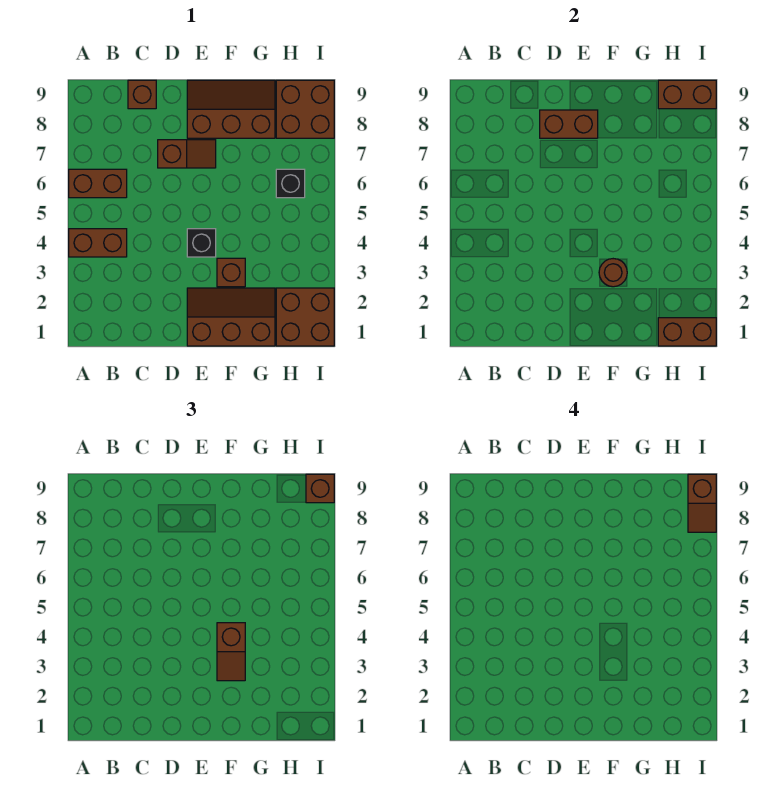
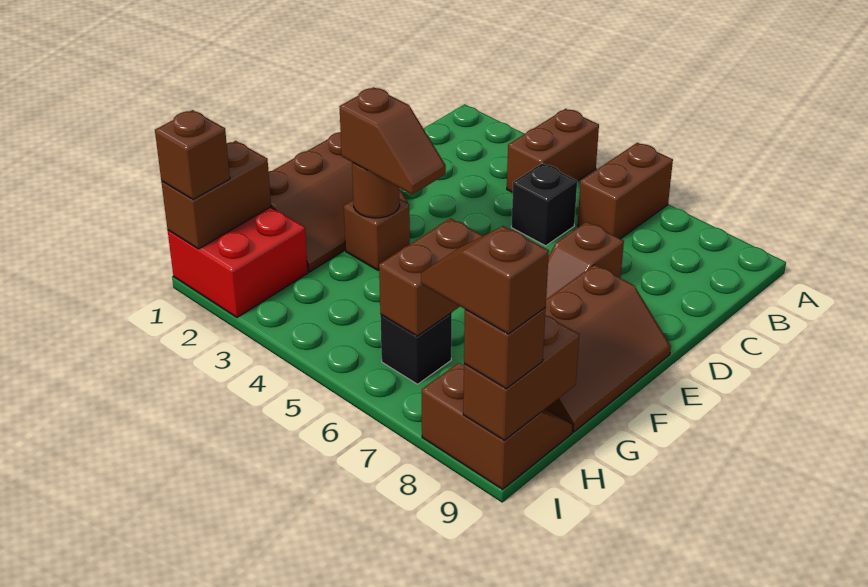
brown 1x1 brick [128,80,156,109] -> brown 1x1 brick moved to [155,110,230,199]
brown 1x2 brick [540,110,598,138] -> brown 1x2 brick moved to [379,218,483,336]
black 1x1 brick [187,229,216,257] -> black 1x1 brick moved to [511,163,577,246]
brown 1x2 slope [217,623,245,681] -> brown 1x2 slope turned to [339,87,446,195]
brown 2x2 brick [276,288,334,346] -> red 2x2 brick [168,207,308,317]
brown 2x2 brick [276,80,334,138] -> brown 2x2 slope [422,363,573,490]

